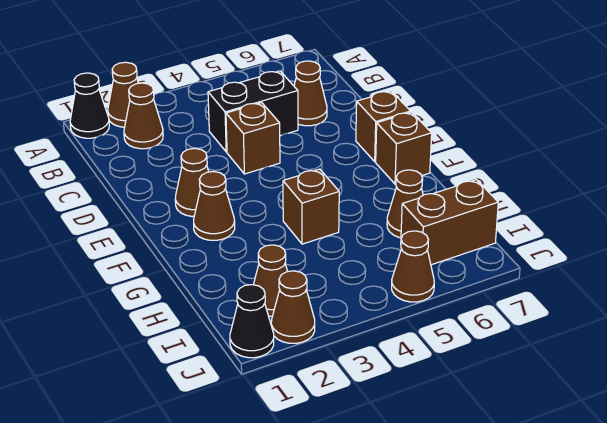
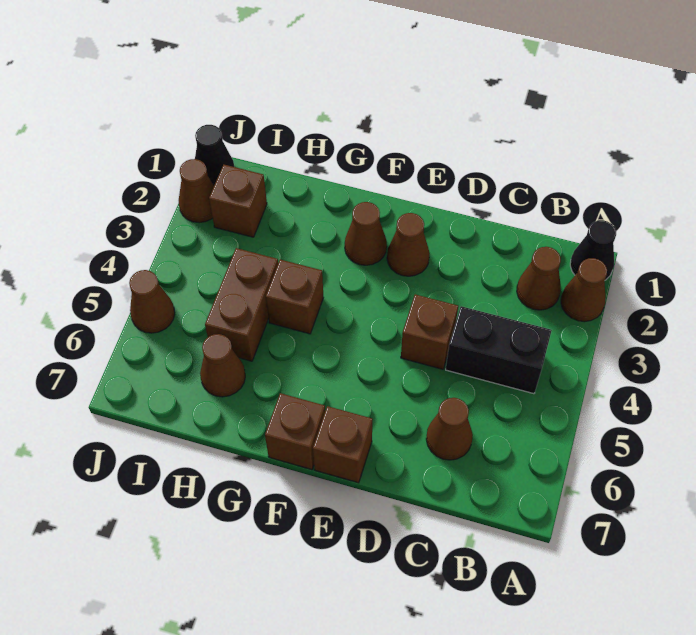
black 1x2 brick [208,71,298,152] -> black 1x2 brick turned to [446,306,552,394]
brown 1x1 cone [254,245,288,316] -> brown 1x1 brick [209,165,267,237]
brown 1x2 brick [401,180,498,265] -> brown 1x2 brick moved to [205,248,278,361]

